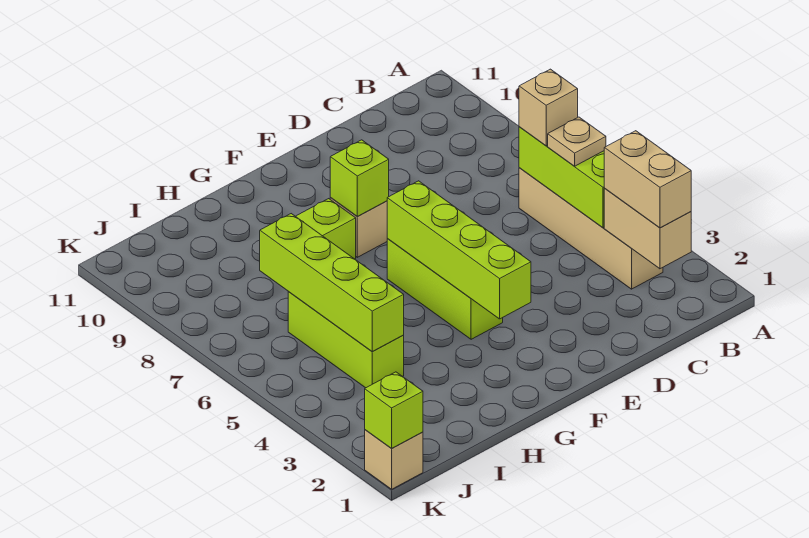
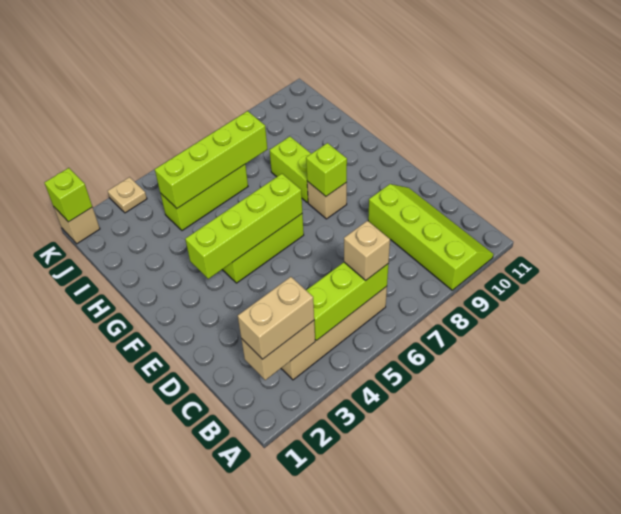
none -> lime 2x4 slope [368,184,493,290]
tan 1x1 plate [548,117,606,166] -> tan 1x1 plate moved to [108,177,147,213]

